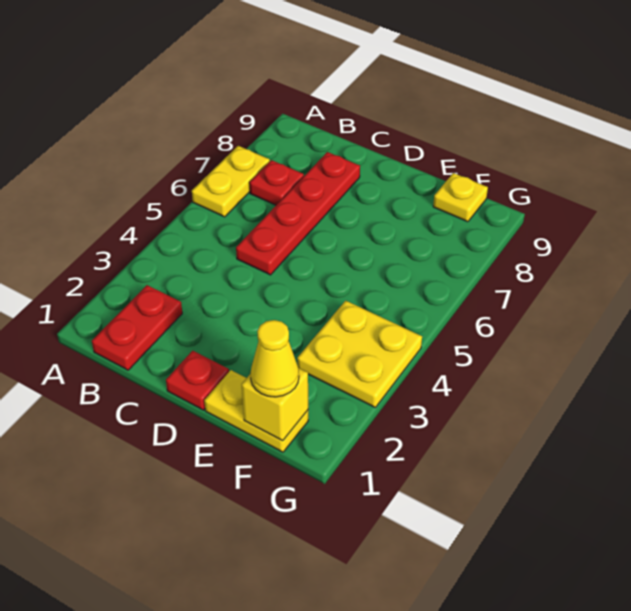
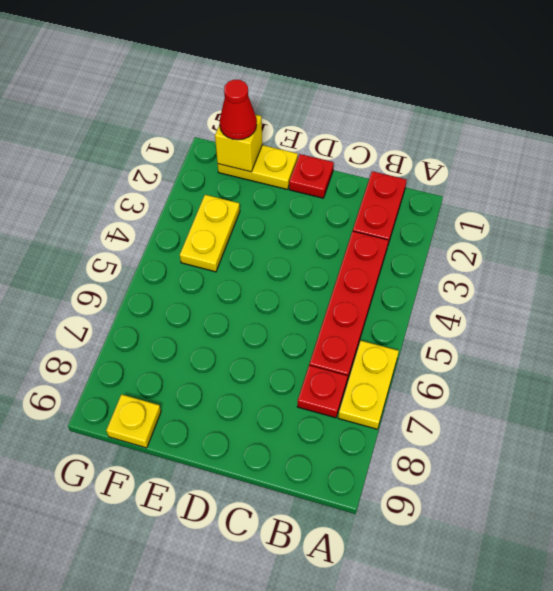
red 1x4 plate [236,152,360,275] -> red 1x4 plate moved to [309,231,388,380]
yellow 1x1 cone [251,320,299,397] -> red 1x1 cone [219,80,257,140]
yellow 2x2 plate [297,301,422,407] -> yellow 1x2 plate [180,195,240,272]

